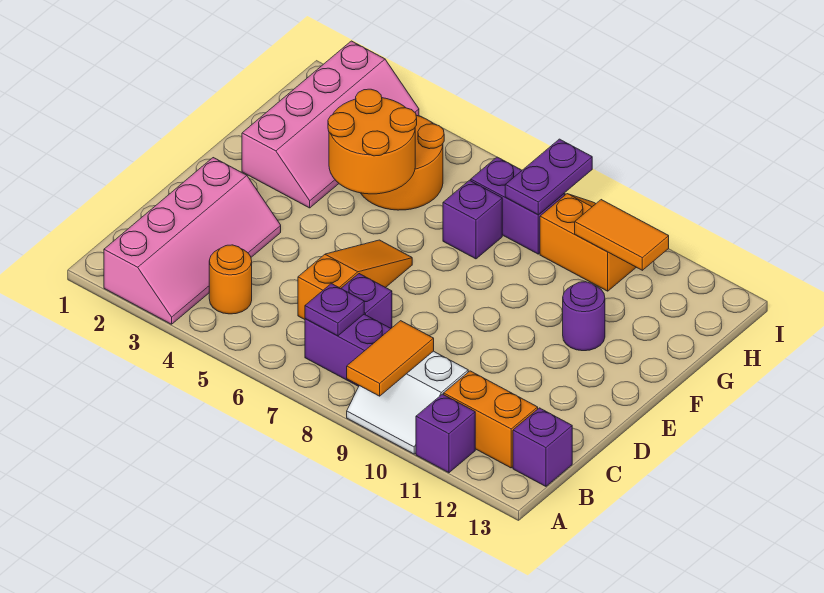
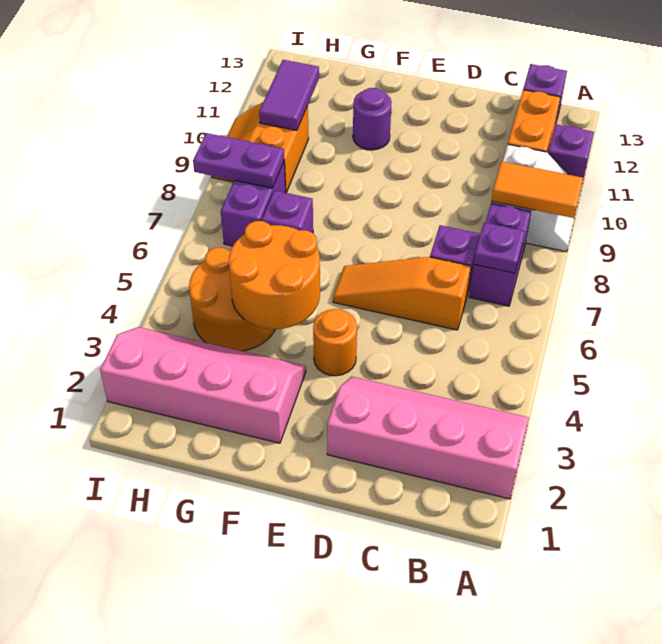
orange 1x1 round brick [209,245,252,314] -> orange 1x1 round brick moved to [313,309,357,376]
orange 1x2 tile [575,200,669,270] -> purple 1x2 tile [259,60,319,130]

